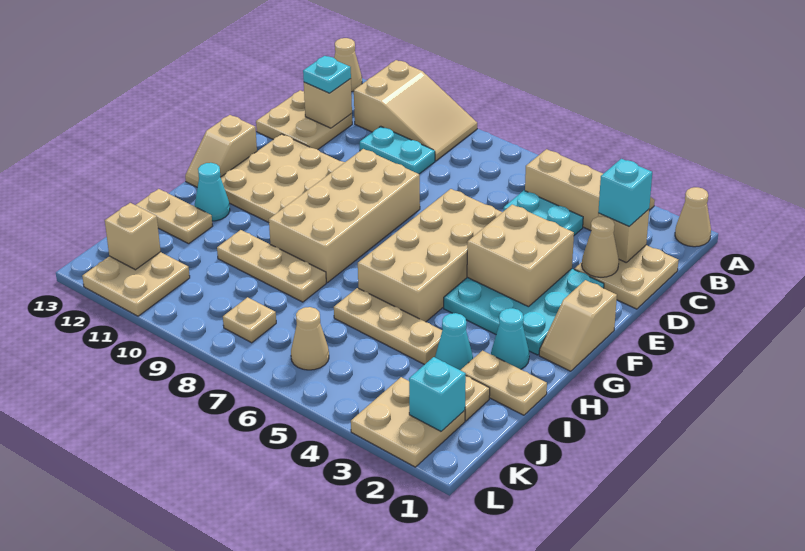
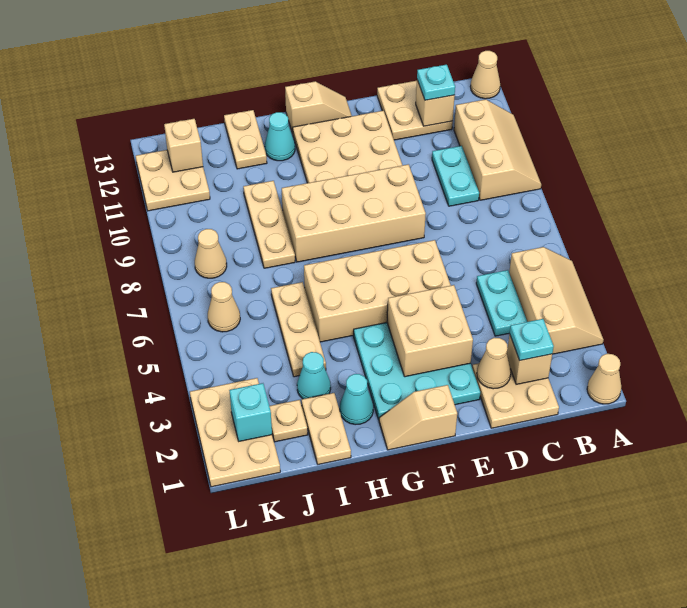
tan 2x3 slope [354,60,477,161] -> tan 2x3 slope turned to [454,99,541,200]
cyan 1x1 brick [598,159,652,226] -> cyan 1x1 plate [510,319,554,360]
tan 1x2 slope [185,115,257,187] -> tan 1x2 slope turned to [285,82,352,133]
tan 2x2 plate [351,377,465,467] -> tan 2x3 plate [190,378,280,487]
tan 1x1 plate [223,297,276,343] -> tan 1x1 cone [195,229,227,278]

